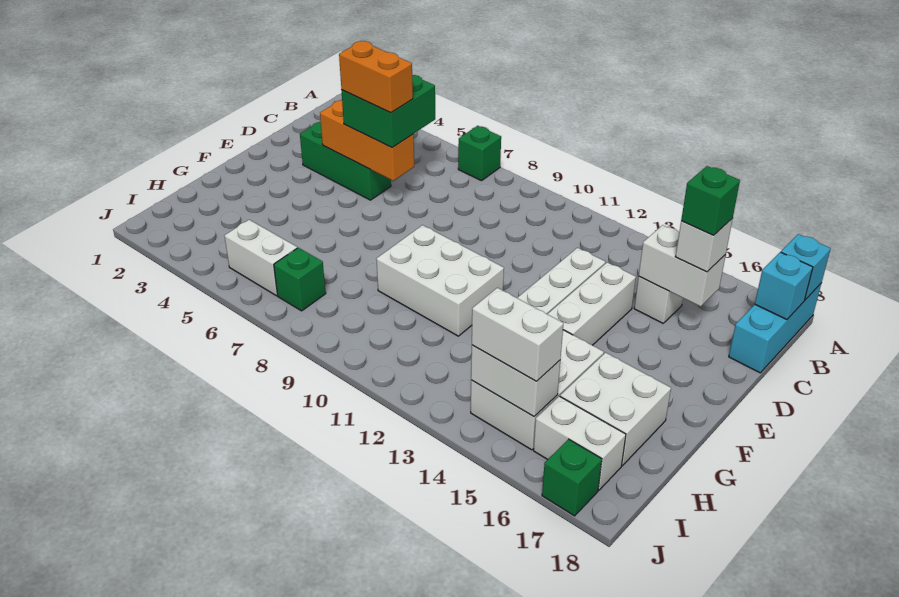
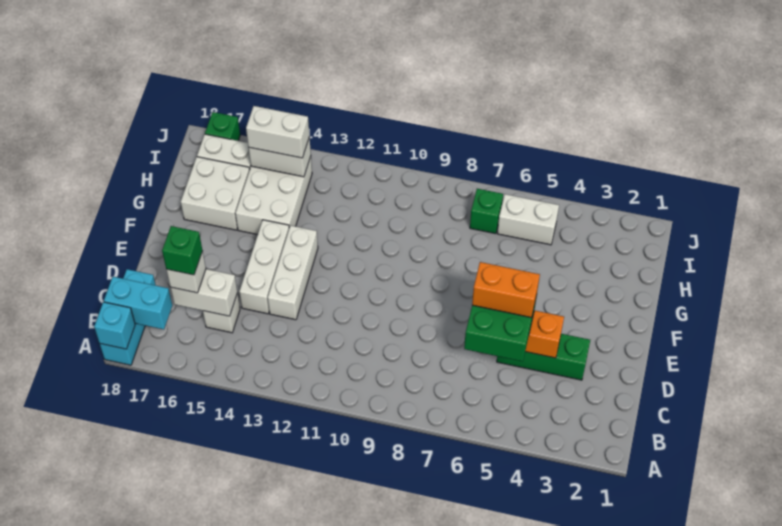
green 1x1 brick [458,126,501,181] -> none
cyan 1x1 brick [755,252,813,319] -> cyan 1x2 brick [104,277,172,329]
white 2x3 brick [376,225,504,336] -> none

